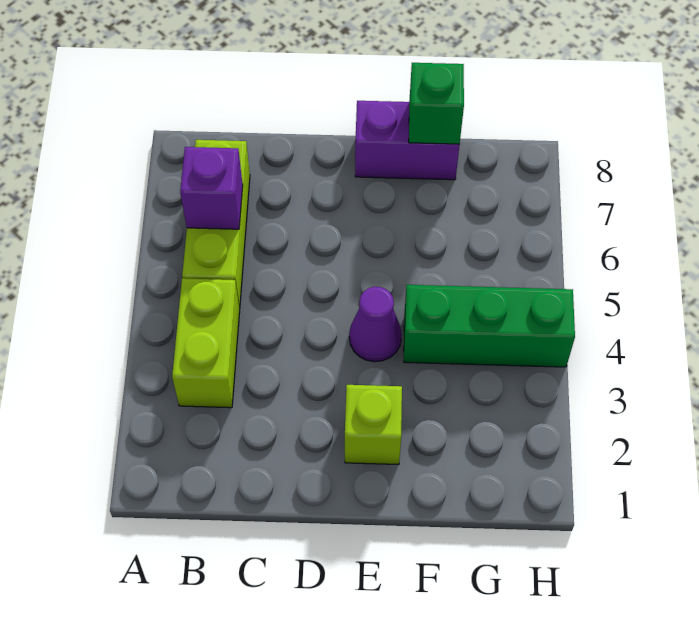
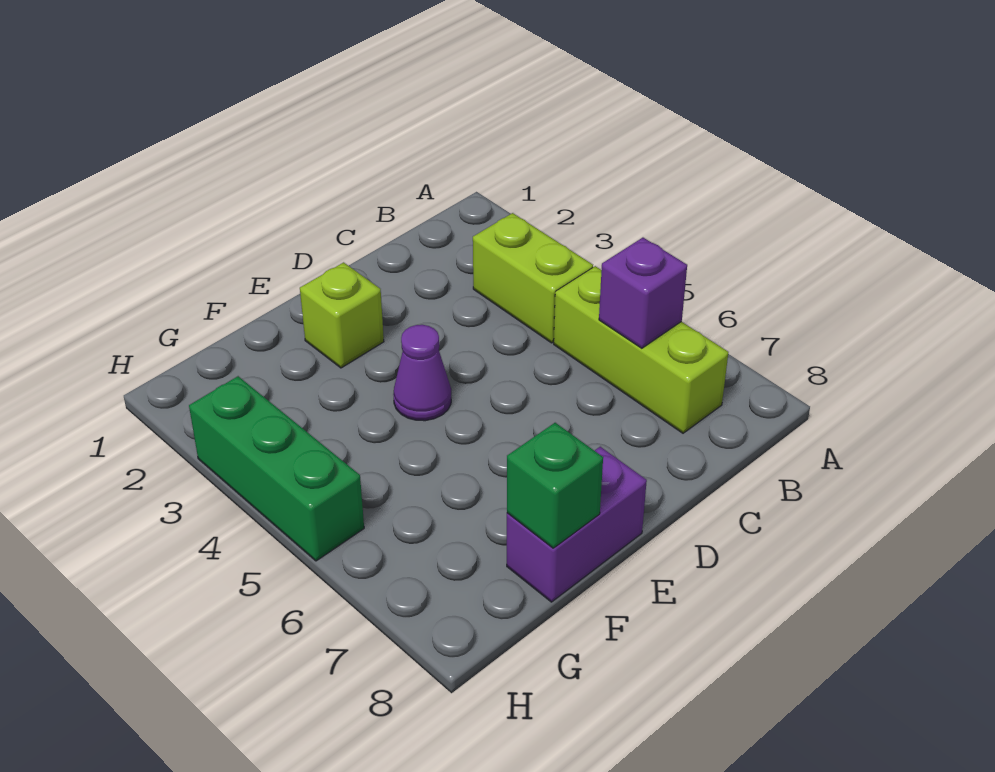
green 1x3 brick [404,285,575,367] -> green 1x3 brick turned to [189,376,364,561]

